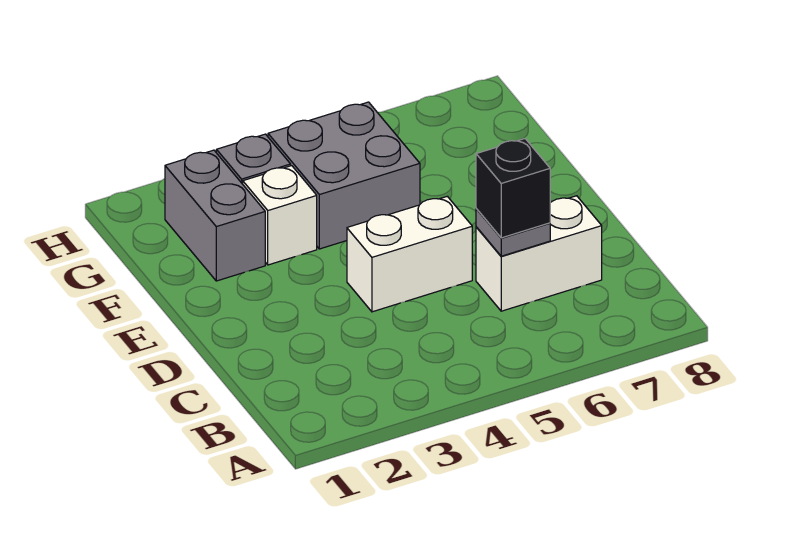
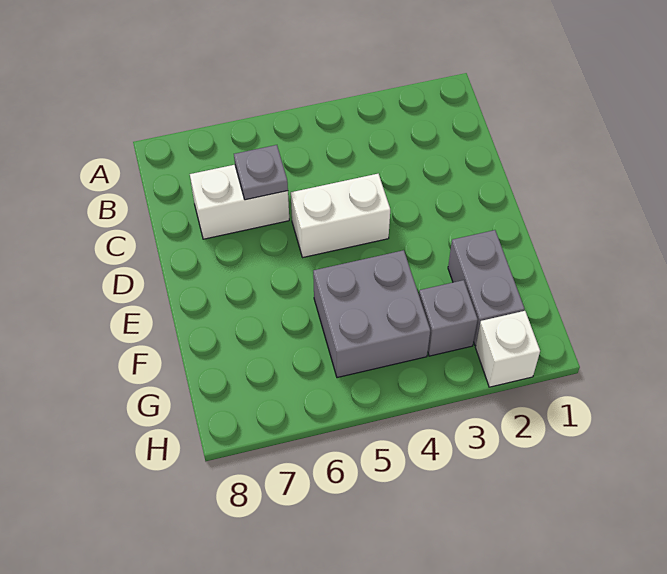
black 1x1 brick [476,139,550,238] -> none
white 1x1 brick [243,166,317,265] -> white 1x1 brick moved to [476,311,540,387]

